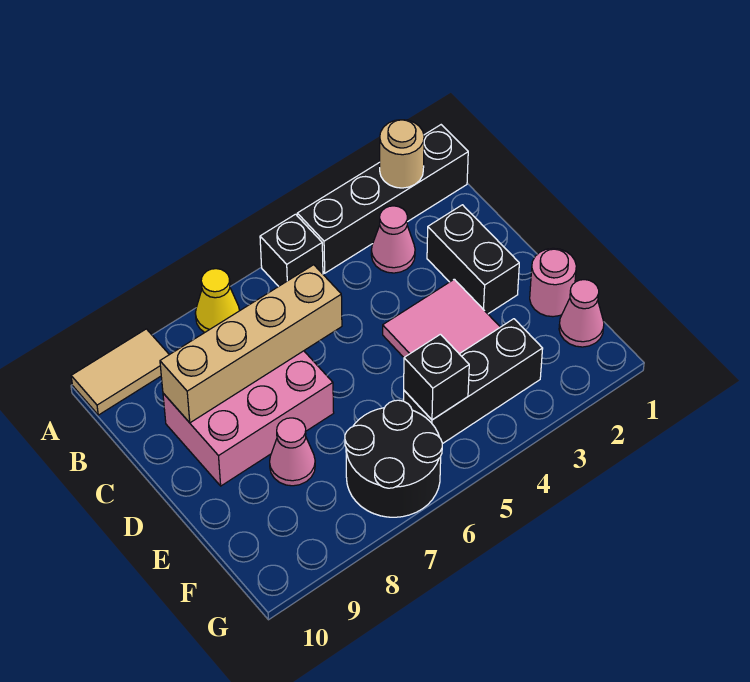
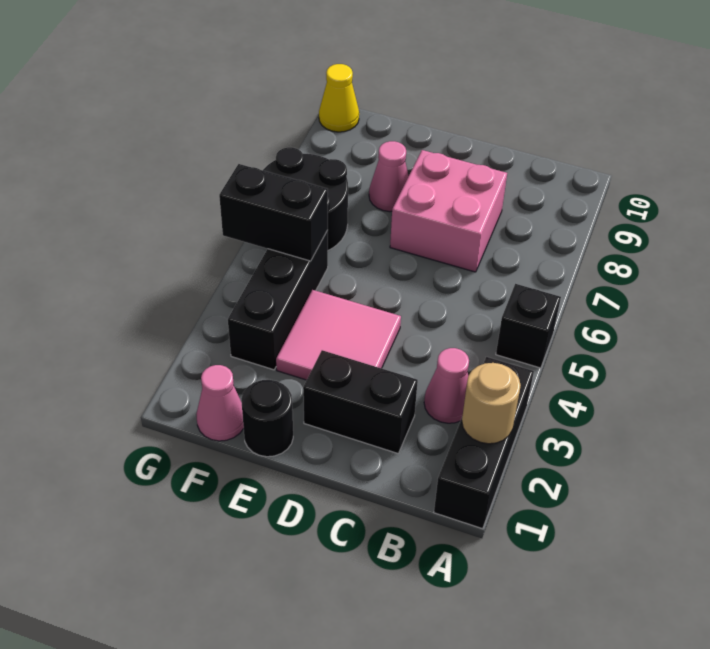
black 1x4 brick [297,125,468,273] -> black 1x3 brick [434,357,534,529]
yellow 1x1 cone [195,269,239,333] -> yellow 1x1 cone moved to [319,64,359,132]
tan 1x2 tile [71,329,169,415] -> none
tan 1x4 brick [160,265,342,423] -> none
pink 2x3 brick [163,351,334,486] -> pink 2x2 brick [390,150,507,272]
pink 1x1 round brick [530,248,576,317] -> black 1x1 round brick [241,380,293,457]
black 1x1 brick [404,334,469,420] -> black 1x2 brick [219,164,328,261]

